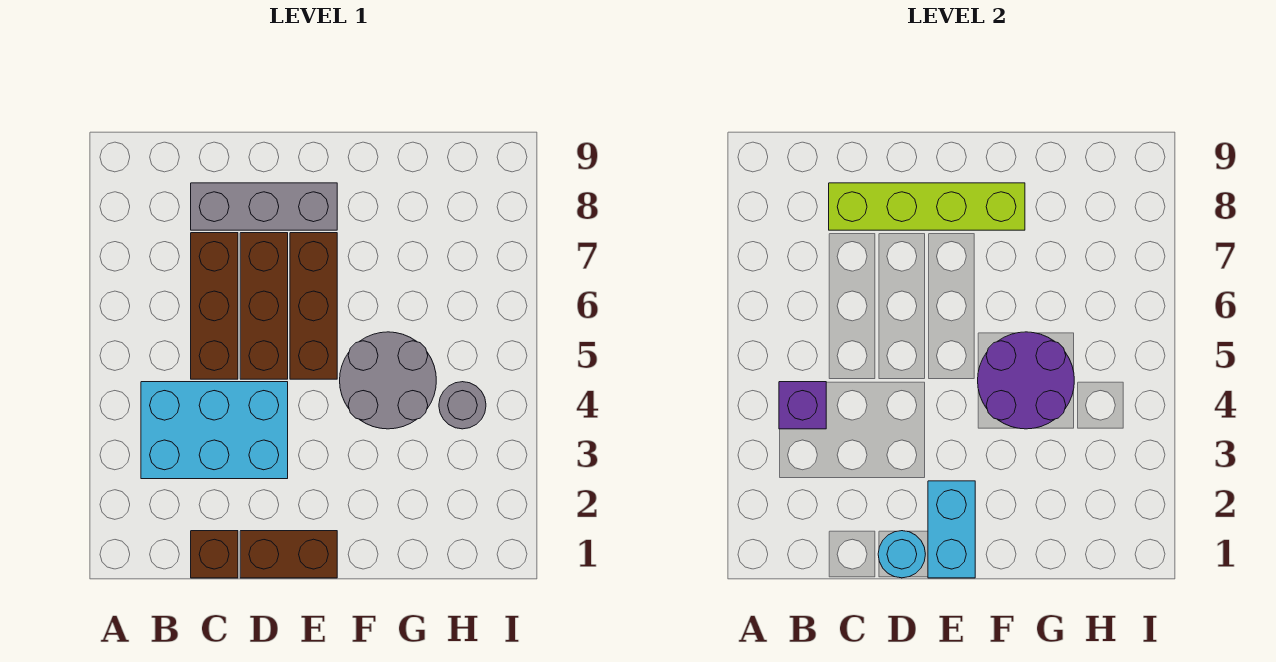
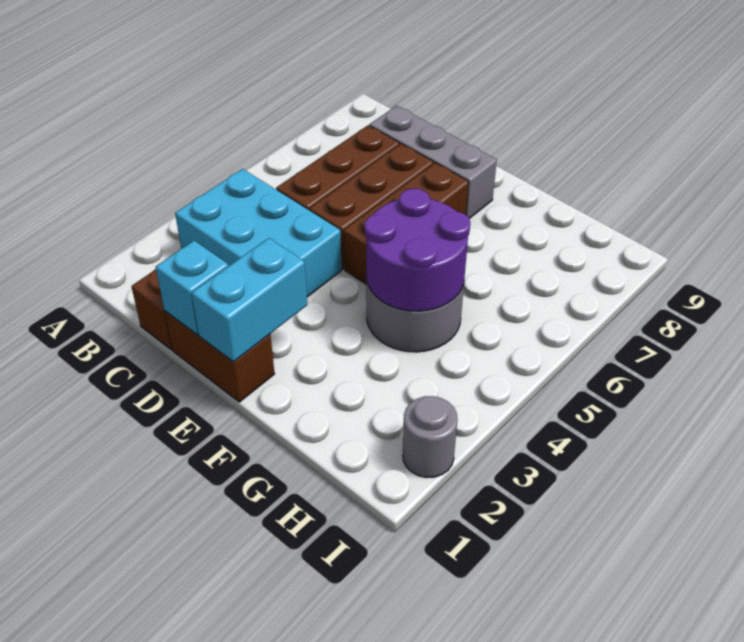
purple 1x1 brick [779,382,826,429] -> none
lime 1x4 brick [829,183,1025,230] -> none
cyan 1x1 round brick [878,531,925,578] -> cyan 1x1 brick [156,241,229,335]
grey 1x1 round brick [439,382,486,429] -> grey 1x1 round brick moved to [403,396,458,477]

